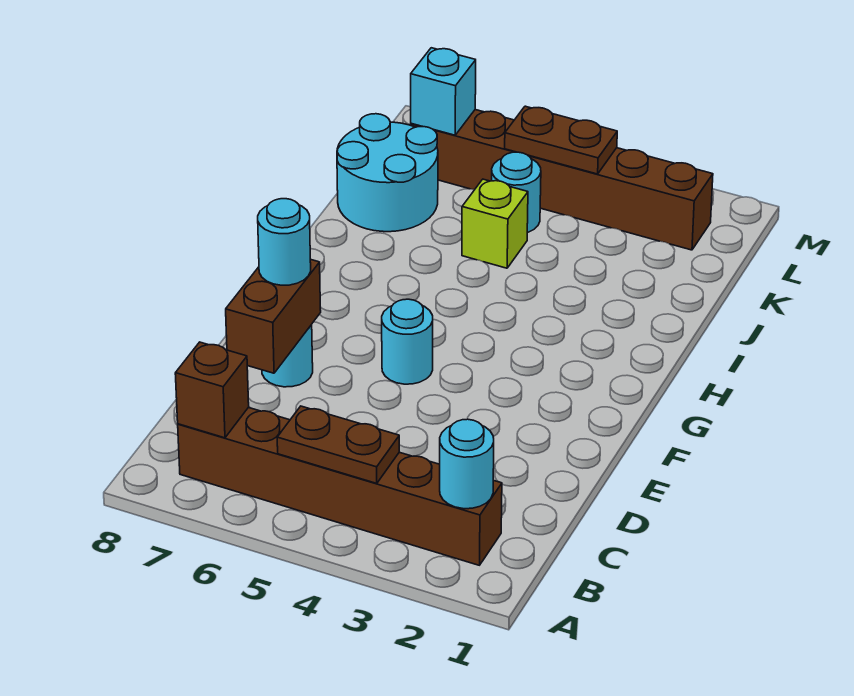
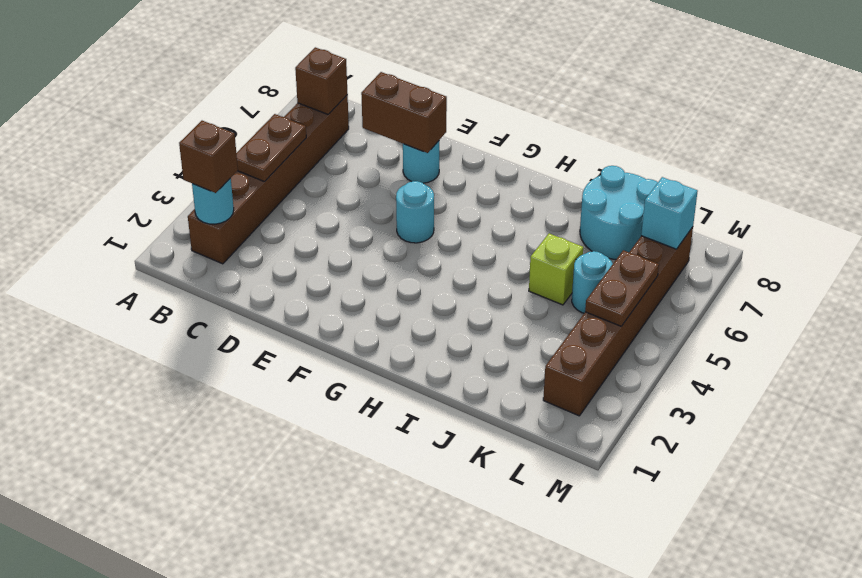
none -> brown 1x1 brick [179,121,238,193]
cyan 1x1 round brick [258,199,311,285] -> none

